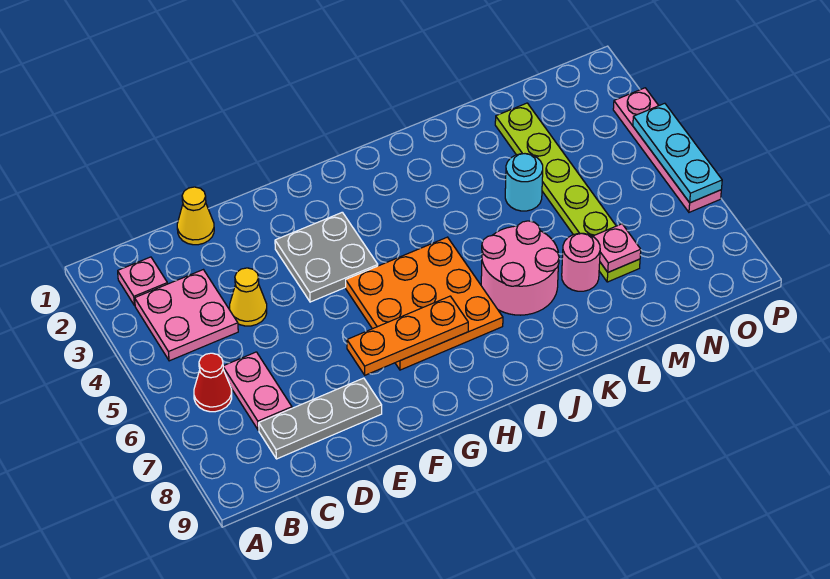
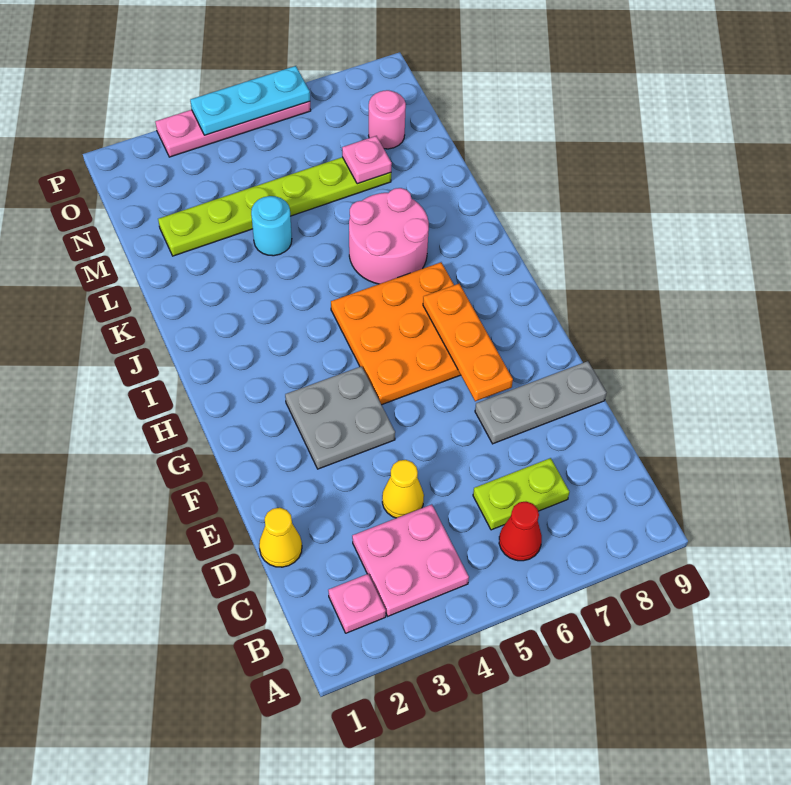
pink 1x2 plate [223,352,292,430] -> lime 1x2 plate [473,458,569,530]
grey 1x3 plate [259,378,382,459] -> grey 1x3 plate turned to [475,361,606,444]
pink 1x1 round brick [562,233,600,291] -> pink 1x1 round brick moved to [369,90,406,149]

